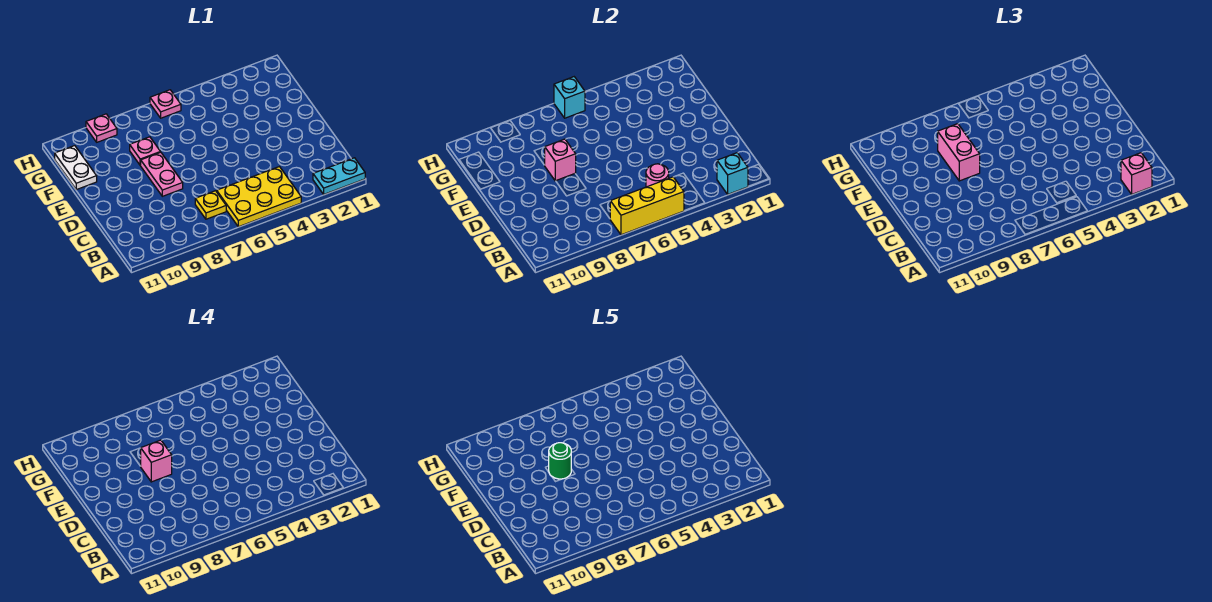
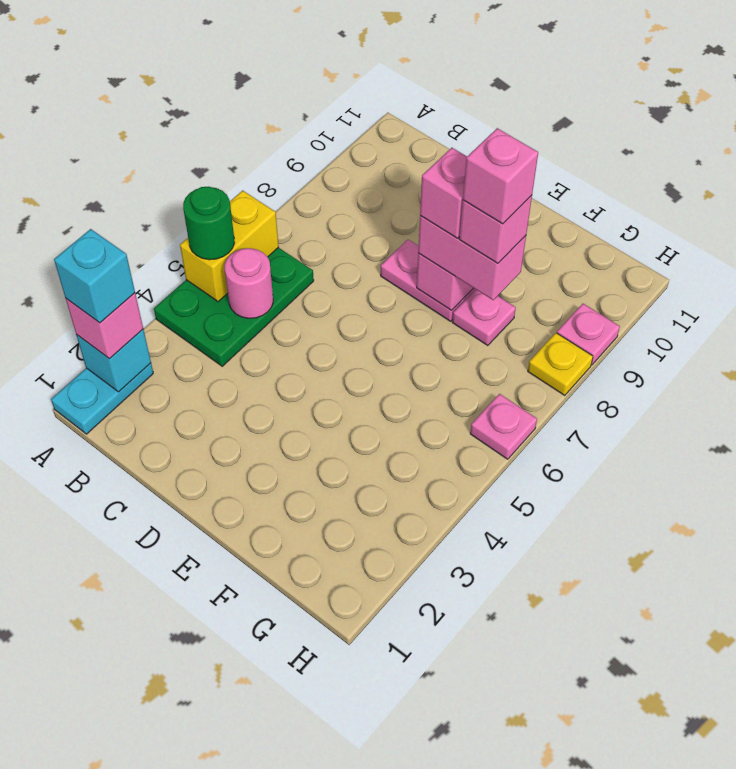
yellow 2x3 plate [217,167,301,227] -> green 2x3 plate [154,247,314,366]
yellow 1x3 brick [610,177,684,235] -> yellow 1x2 brick [180,190,279,302]
yellow 1x1 plate [195,191,226,219] -> yellow 1x1 plate moved to [528,333,593,396]
green 1x1 round brick [549,443,571,479] -> green 1x1 round brick moved to [183,187,234,260]
none -> pink 1x1 brick [459,195,532,264]
none -> pink 1x1 brick [463,128,538,224]
white 1x2 plate [55,146,97,190] -> none
cyan 1x1 brick [554,77,585,118] -> cyan 1x1 brick moved to [54,229,135,323]

